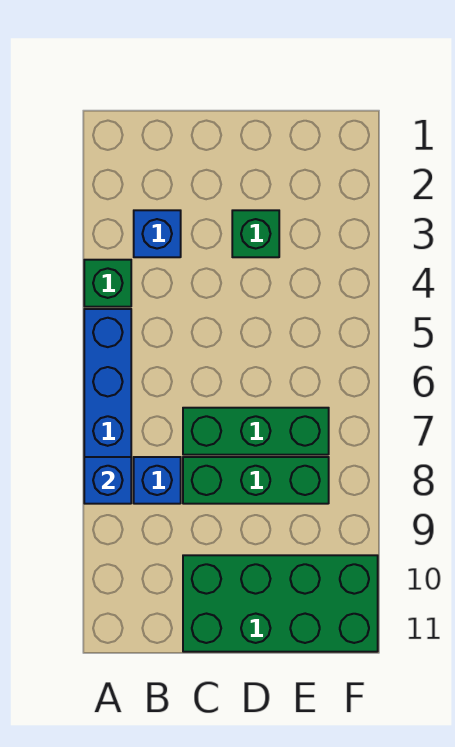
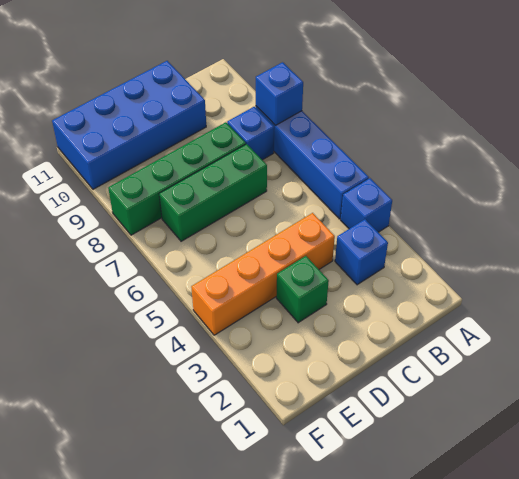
green 1x1 brick [84,260,131,307] -> blue 1x1 brick [341,178,392,232]
none -> orange 1x4 brick [191,213,335,335]
green 1x3 brick [183,457,329,504] -> green 1x4 brick [108,122,246,235]
green 2x4 brick [183,555,378,652] -> blue 2x4 brick [52,61,206,189]

